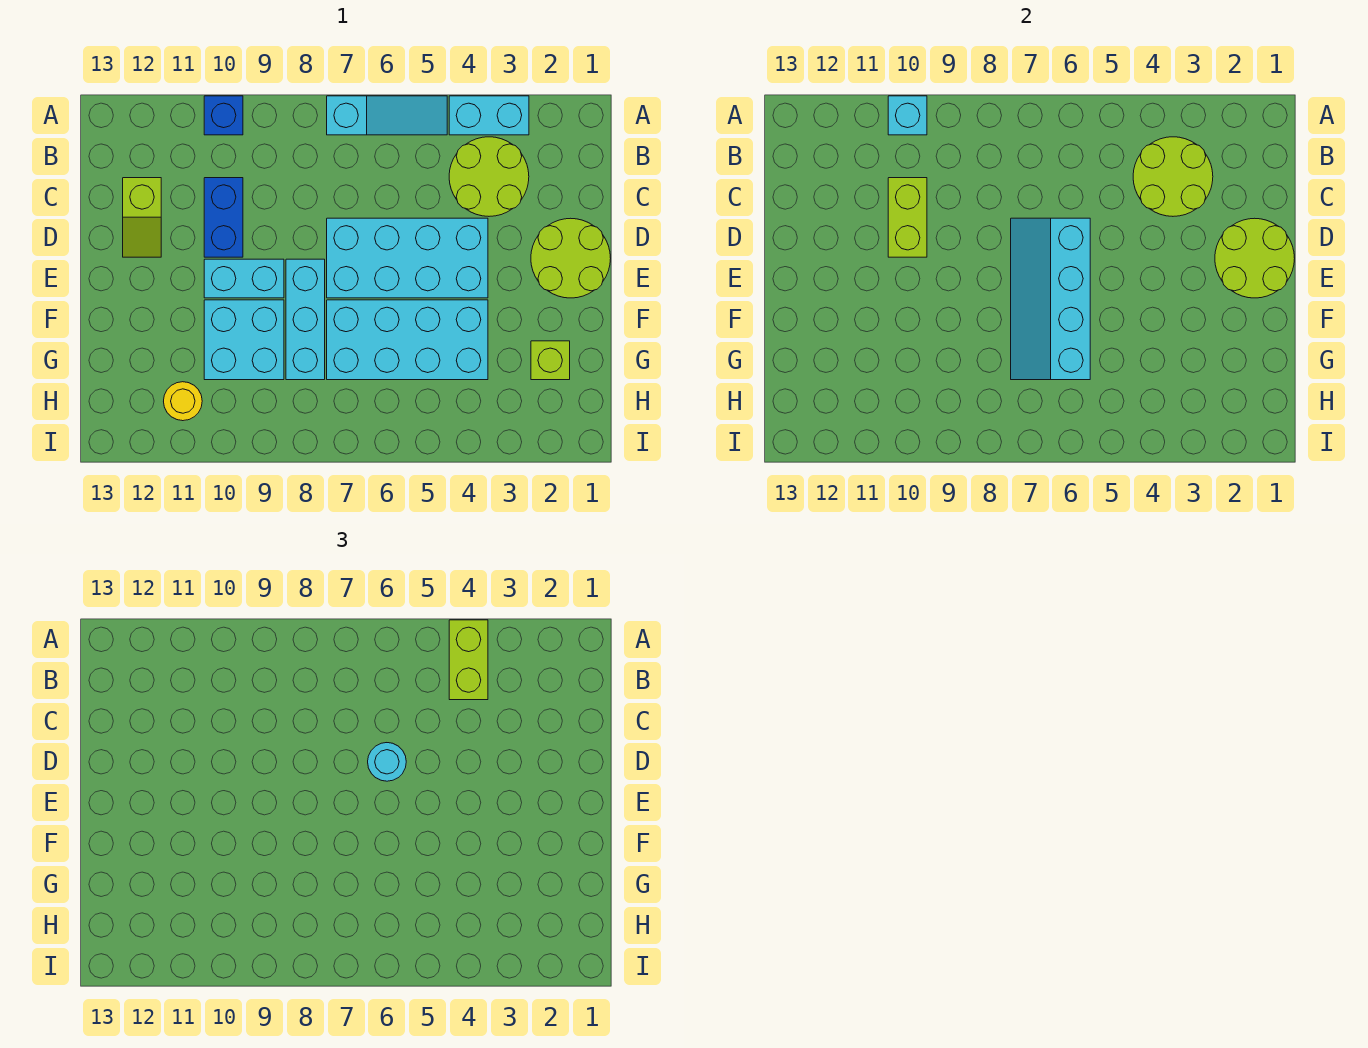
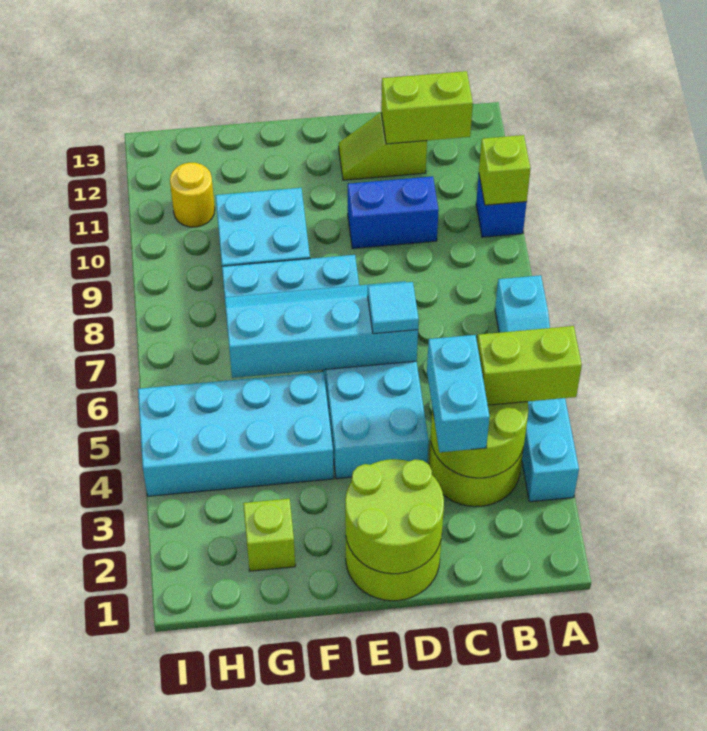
cyan 1x1 brick [888,96,927,135] -> lime 1x1 brick [479,135,531,205]
lime 1x2 brick [888,178,927,257] -> lime 1x2 brick moved to [381,71,473,144]
cyan 1x1 round brick [368,743,406,781] -> cyan 1x1 tile [368,282,419,334]
cyan 1x2 brick [204,259,284,298] -> cyan 1x2 brick moved to [427,335,490,452]
cyan 2x4 brick [327,300,488,380] -> cyan 2x4 brick turned to [138,372,334,496]

